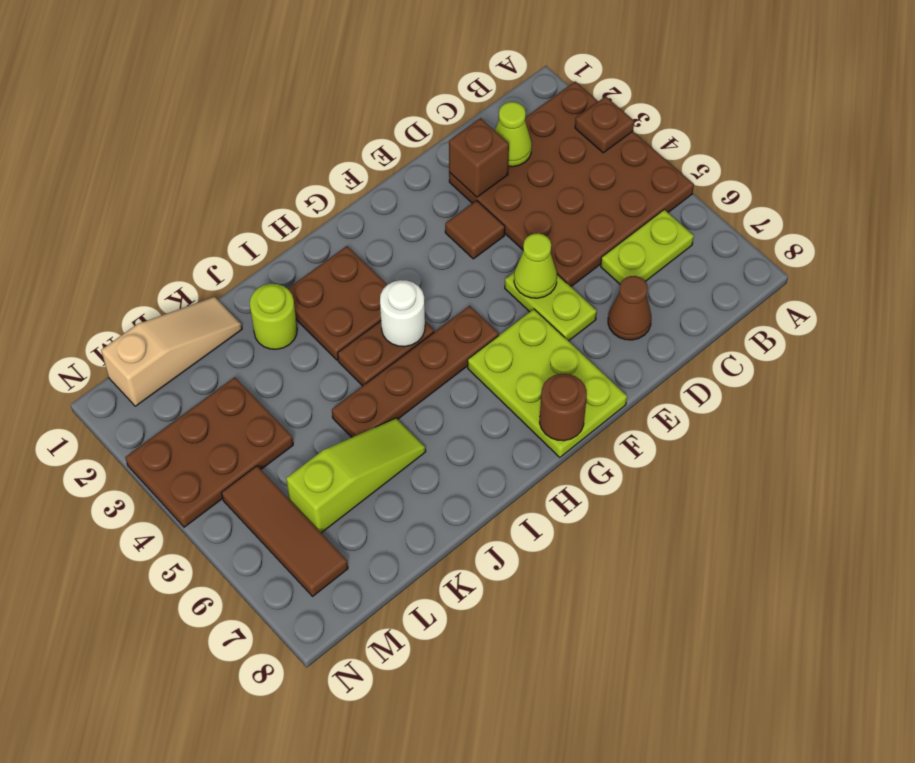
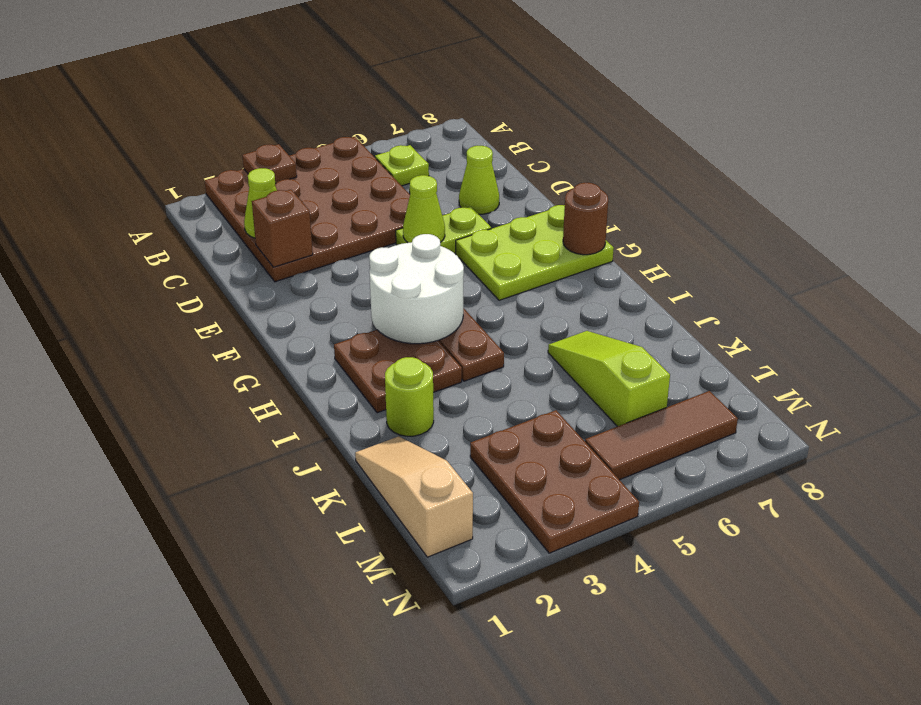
lime 1x2 plate [601,210,694,284] -> lime 1x1 plate [375,145,429,186]
brown 1x1 cone [608,276,651,340] -> lime 1x1 cone [459,146,499,214]
brown 1x1 tile [445,200,505,259] -> none
brown 1x4 plate [332,306,499,437] -> none
white 1x1 round brick [380,280,425,347] -> white 2x2 round brick [369,234,464,344]

